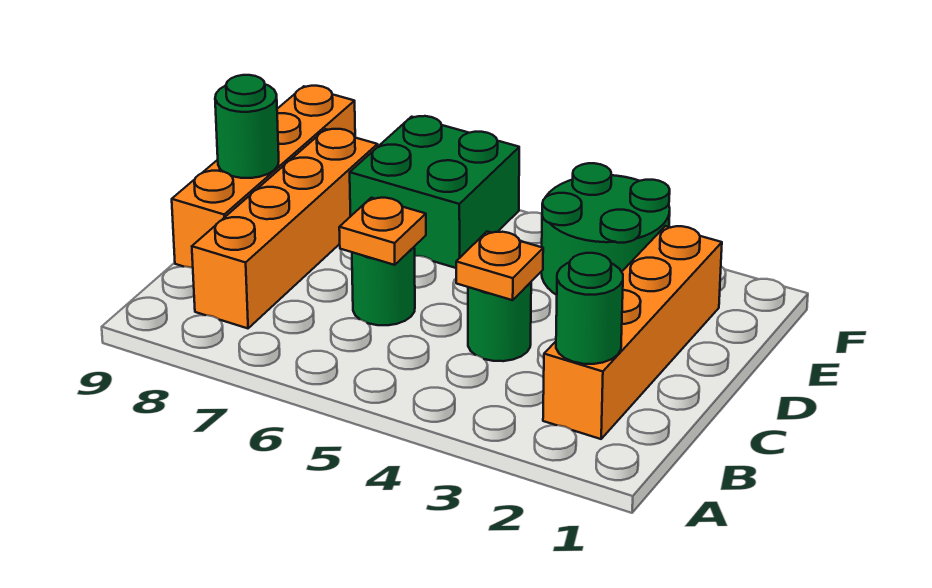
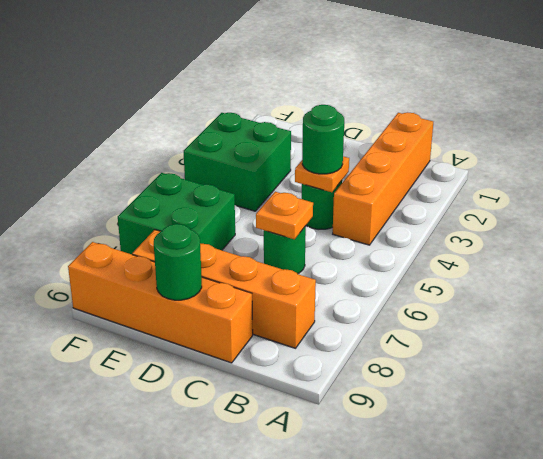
orange 1x4 brick [543,226,722,439] -> orange 1x4 brick turned to [333,112,433,245]
green 1x1 round brick [556,253,623,364] -> green 1x1 round brick moved to [302,105,344,174]
green 2x2 round brick [541,163,670,295] -> green 2x2 brick [184,113,291,211]

